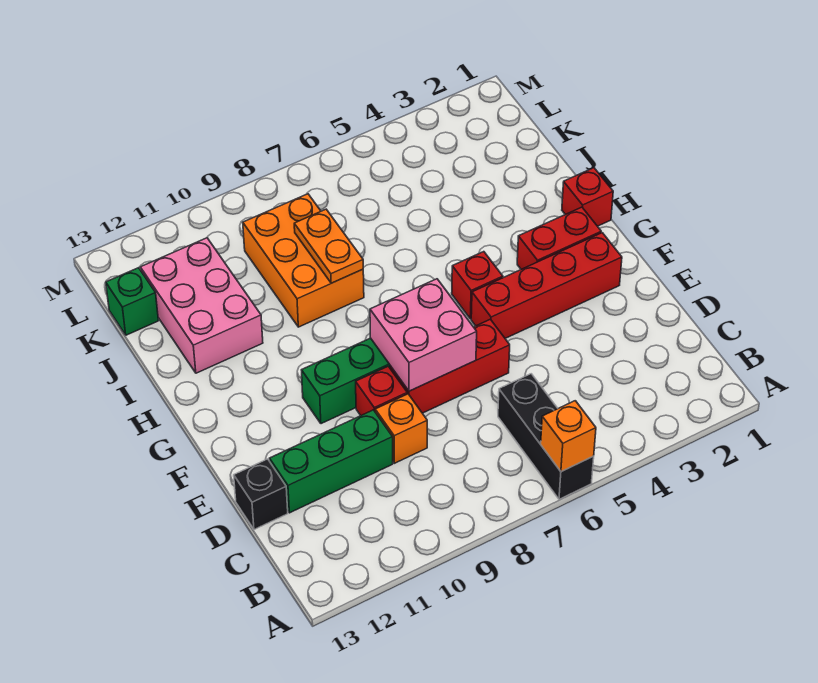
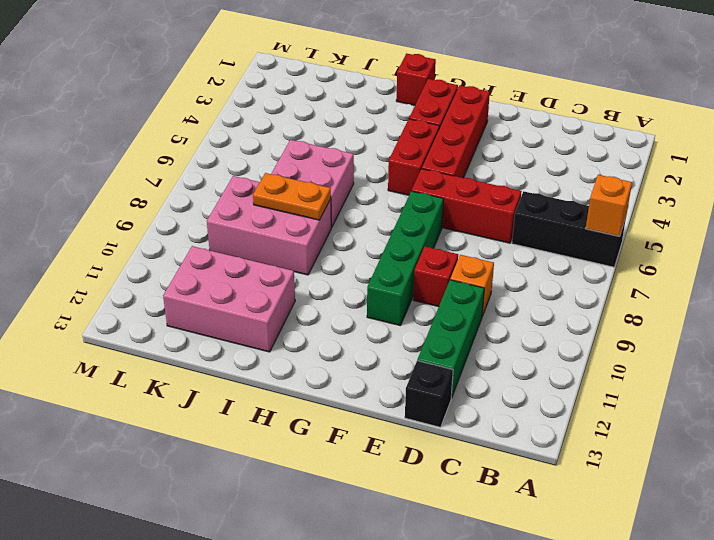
red 1x3 brick [390,319,510,413] -> red 1x3 brick turned to [412,169,522,243]
pink 2x2 brick [370,279,477,391] -> pink 2x2 brick moved to [271,140,354,228]
red 1x1 brick [452,252,503,319] -> red 1x2 brick [388,119,439,195]
orange 2x3 brick [243,194,364,327] -> pink 2x3 brick [207,176,331,275]
green 1x1 brick [106,268,158,335] -> none

